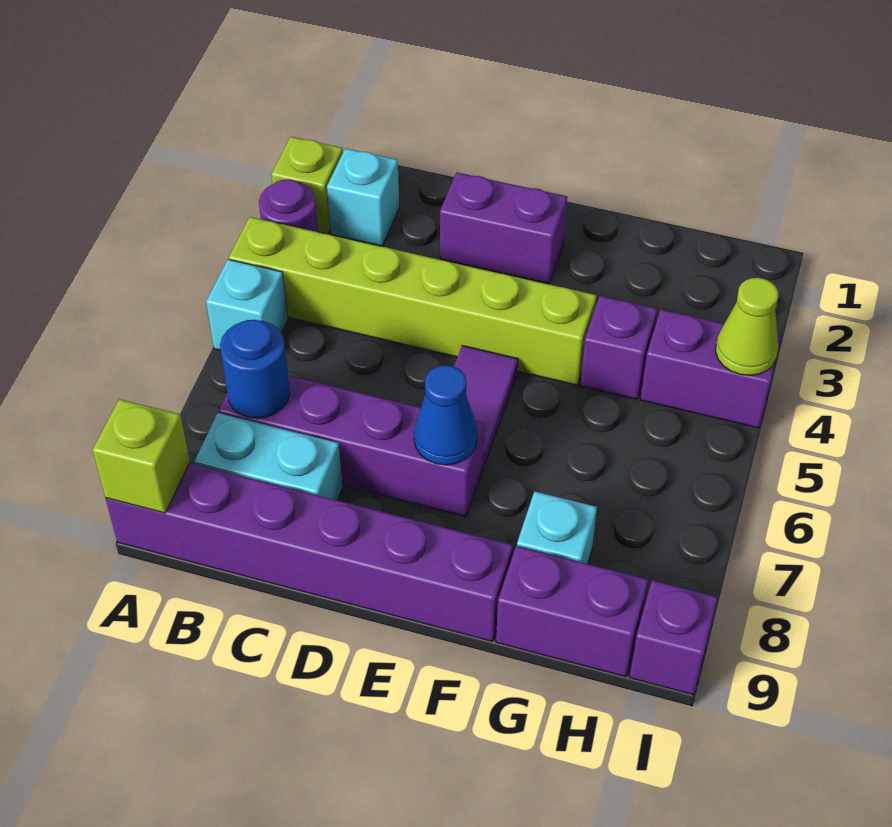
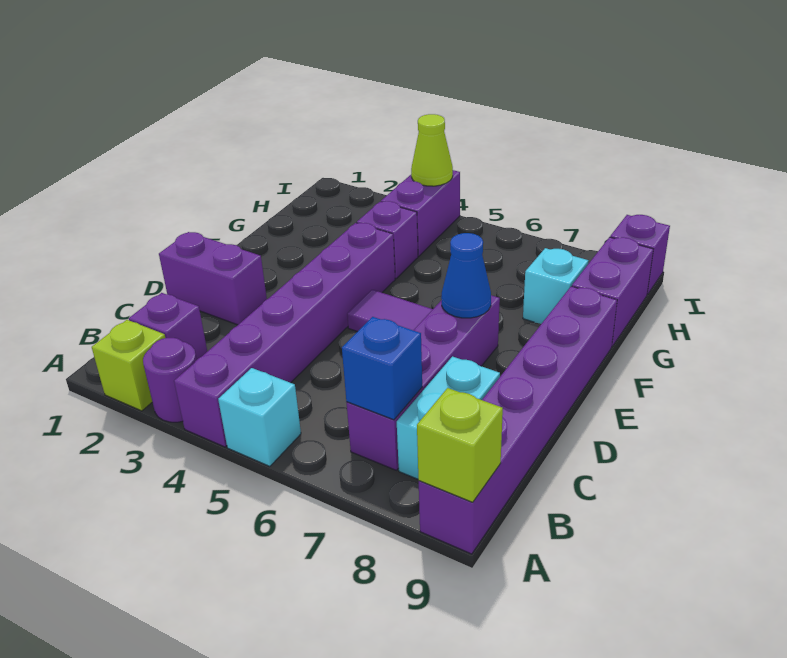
lime 1x6 brick [229,217,596,385] -> purple 1x6 brick [174,223,395,447]
cyan 1x1 brick [327,148,399,246] -> purple 1x1 brick [129,293,207,359]
blue 1x1 round brick [220,320,290,418] -> blue 1x1 brick [342,317,422,420]
purple 1x2 brick [440,173,567,284] -> purple 1x2 brick turned to [159,232,267,325]

